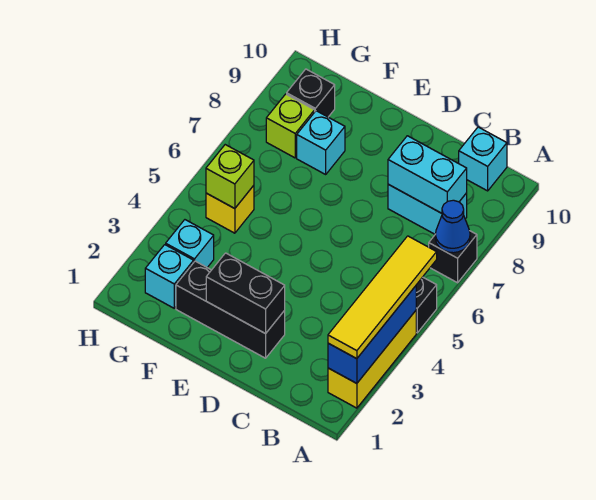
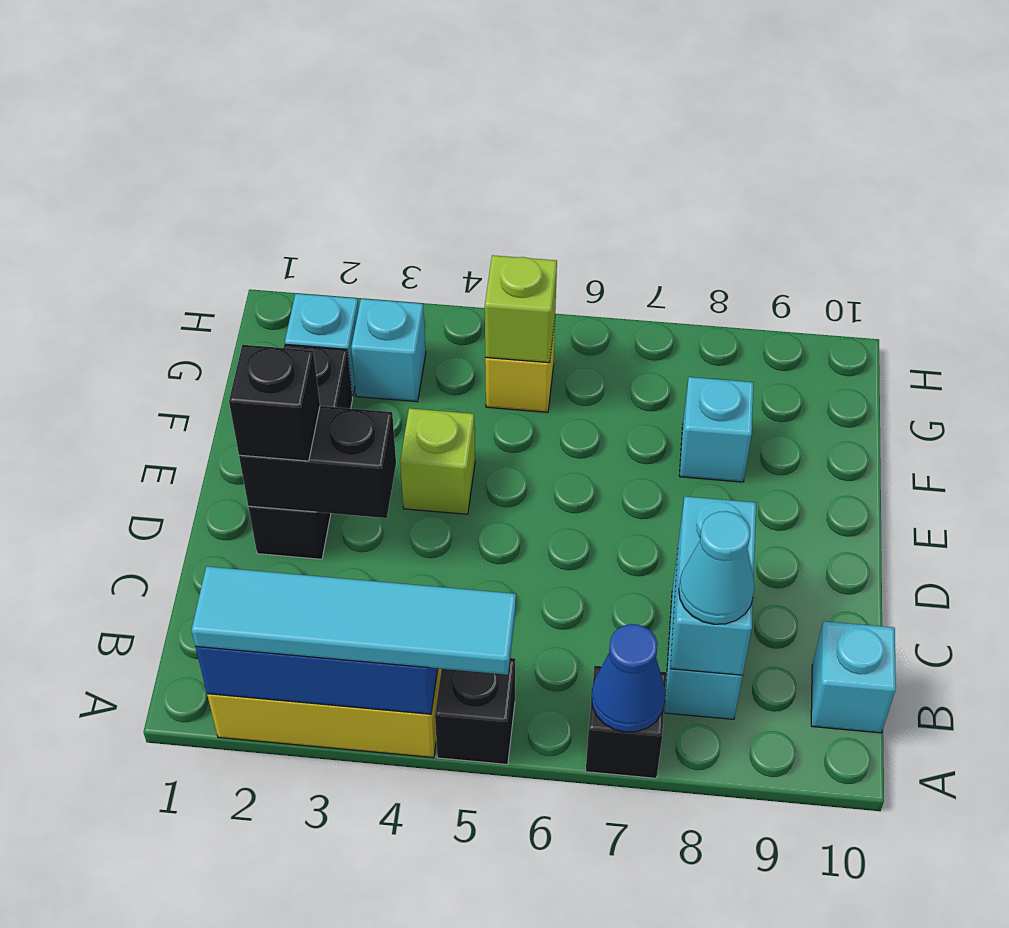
yellow 1x4 tile [328,236,437,359] -> cyan 1x4 tile [191,566,516,675]
none -> cyan 1x1 cone [679,511,755,624]
black 1x2 brick [206,253,285,334] -> black 1x2 brick turned to [239,406,396,518]
lime 1x1 brick [266,94,315,158] -> lime 1x1 brick moved to [400,408,475,514]
black 1x1 brick [287,69,335,117] -> black 1x1 brick moved to [229,345,320,461]

